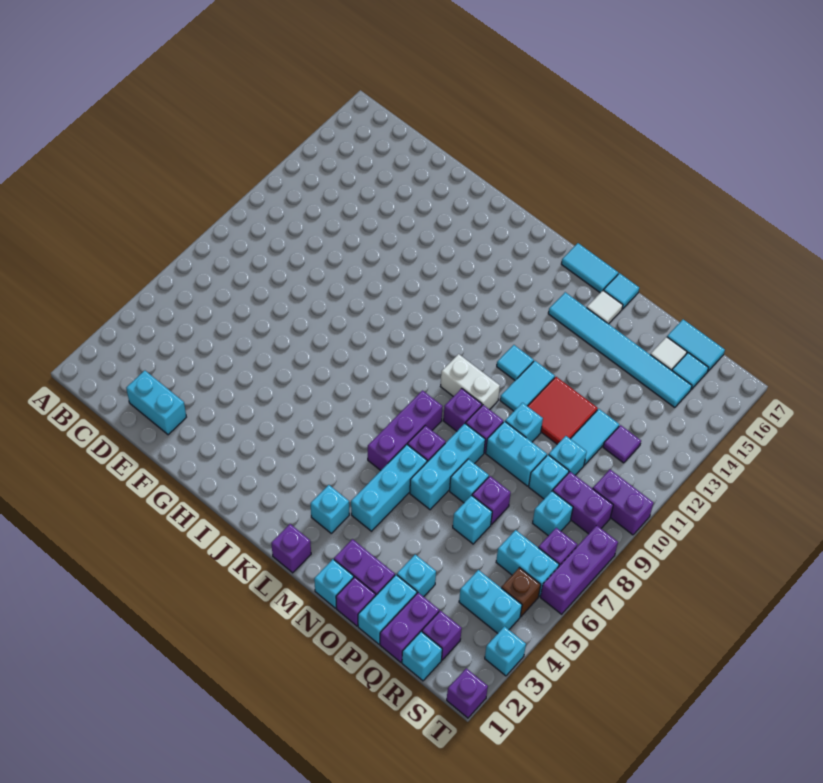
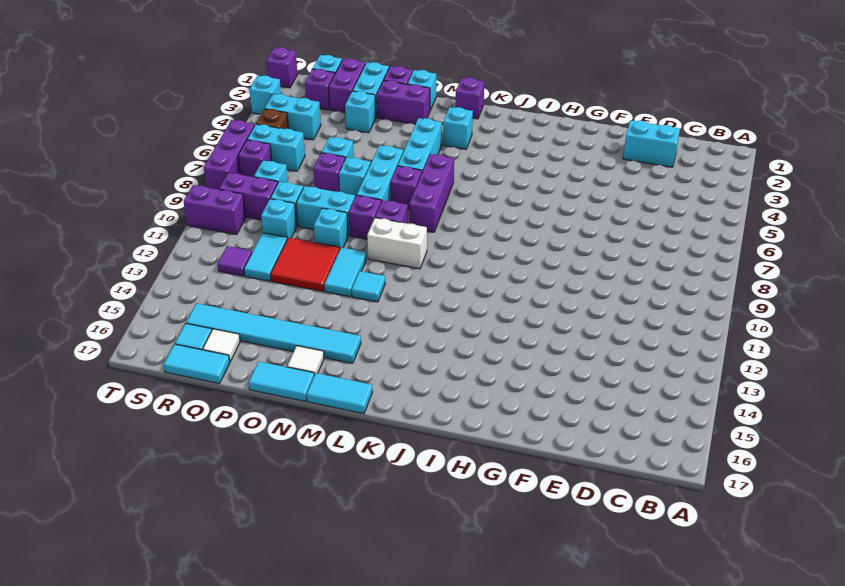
cyan 1x1 tile [603,273,639,309] -> cyan 1x2 tile [249,361,314,401]

